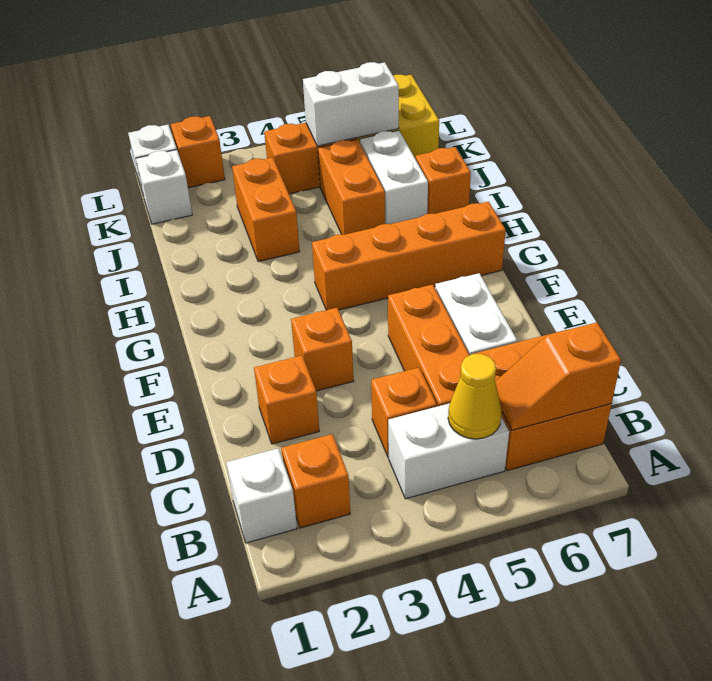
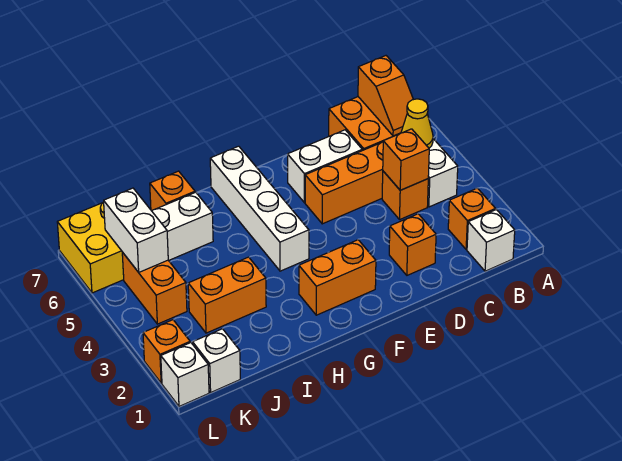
orange 1x1 brick [291,308,354,391] -> orange 1x1 brick moved to [383,129,429,190]
orange 1x4 brick [312,202,506,310] -> white 1x4 brick [210,146,309,271]
orange 1x2 brick [318,139,385,235] -> orange 1x2 brick moved to [299,240,376,315]

